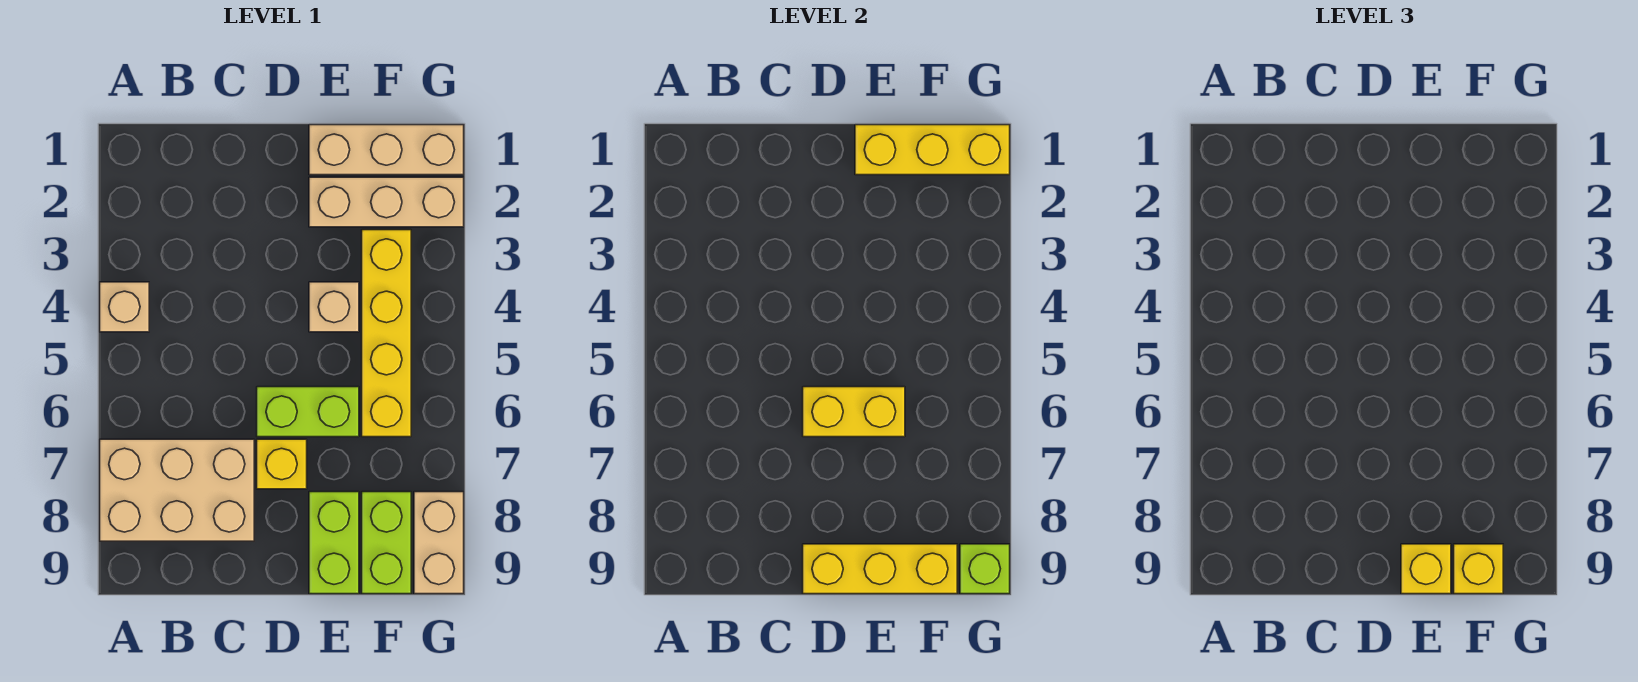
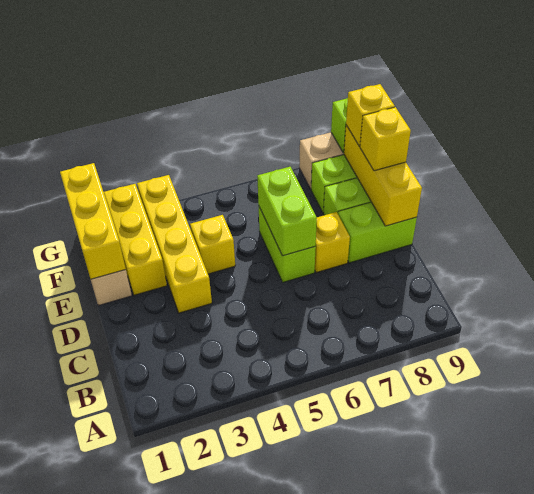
tan 1x1 brick [100,282,149,332] -> none
tan 2x3 brick [100,439,254,541] -> none
yellow 1x2 brick [803,387,905,437] -> lime 1x2 brick [257,167,317,256]
none -> lime 1x2 brick [338,202,417,263]
tan 1x3 brick [309,177,464,227] -> yellow 1x3 brick [104,184,167,295]
tan 1x1 brick [309,282,359,332] -> yellow 1x1 brick [190,215,235,274]
yellow 1x4 brick [362,230,411,437] -> yellow 1x4 brick turned to [137,175,212,313]

